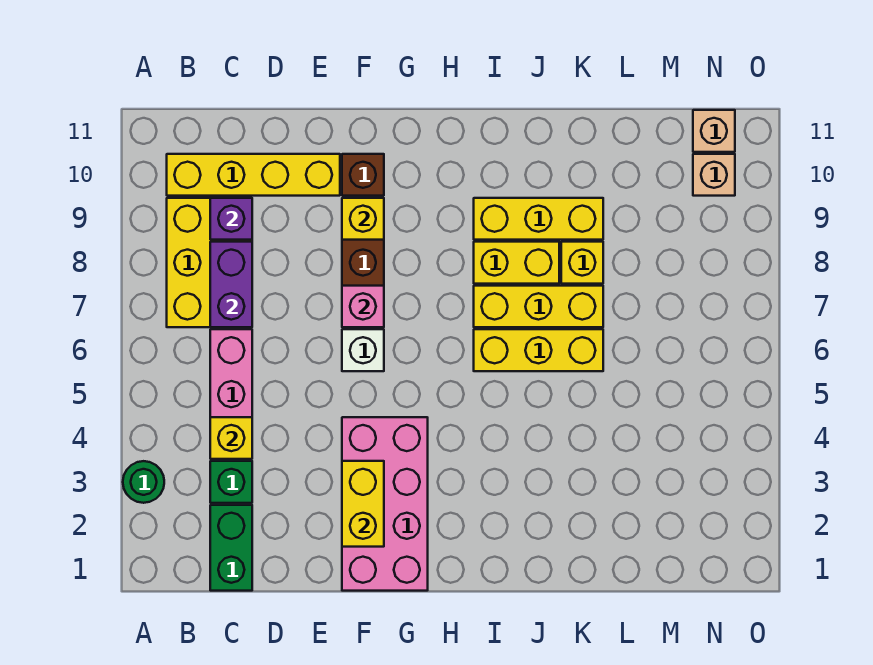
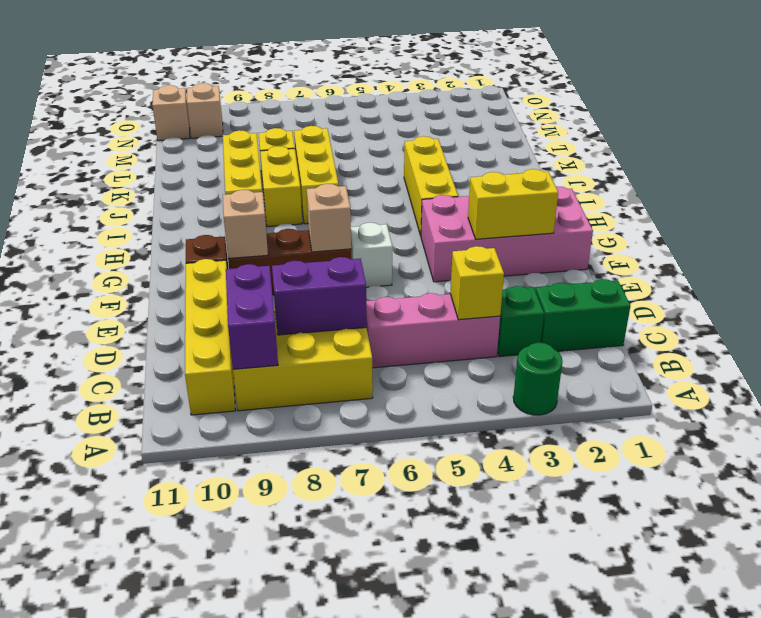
purple 1x1 brick [210,198,252,240] -> purple 1x2 brick [226,264,278,369]
pink 1x1 brick [342,286,384,327] -> tan 1x1 brick [307,184,351,252]
yellow 1x1 brick [342,198,384,240] -> tan 1x1 brick [223,190,268,258]
yellow 1x3 brick [474,329,603,371] -> yellow 1x3 brick moved to [404,136,458,236]

